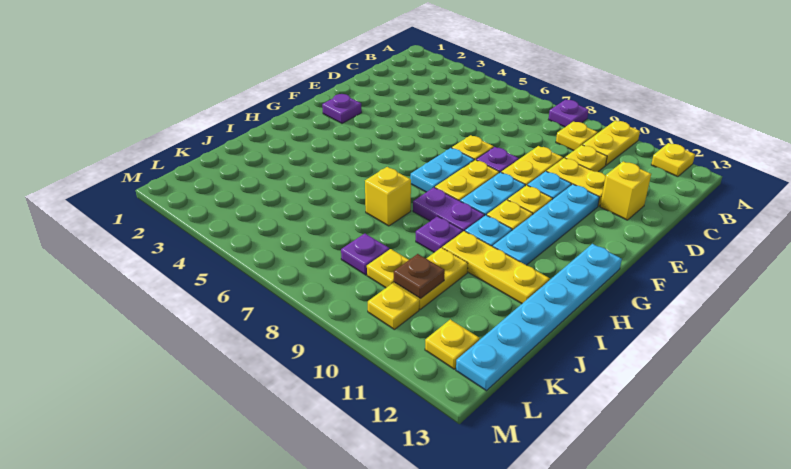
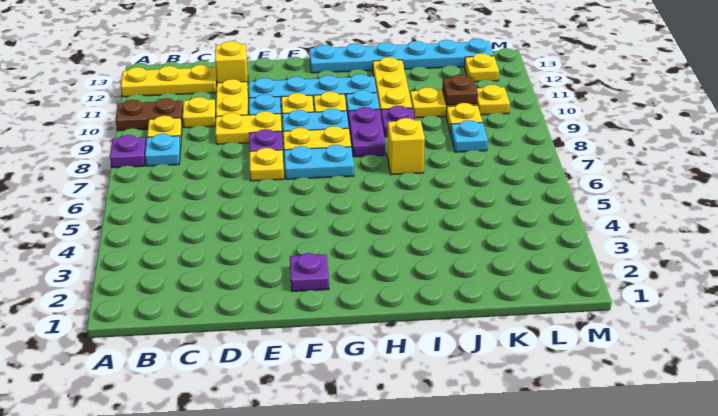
yellow 1x2 plate [583,121,640,165] -> brown 1x2 plate [116,98,183,131]
yellow 1x1 plate [651,143,695,177] -> yellow 1x3 plate [121,65,217,97]
none -> cyan 1x1 plate [145,134,181,166]
purple 1x1 plate [341,234,389,275] -> cyan 1x1 plate [451,120,488,152]

